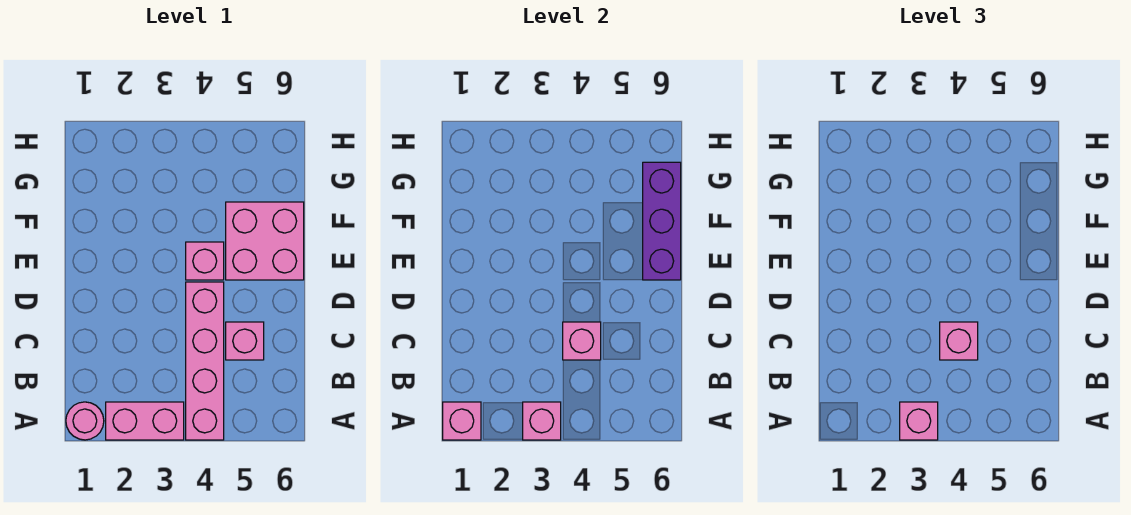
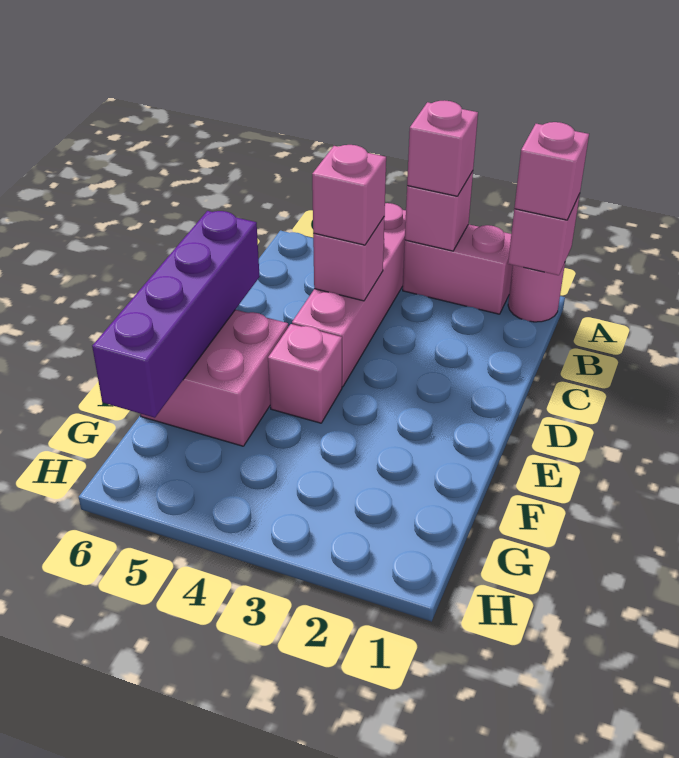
pink 1x1 brick [226,322,264,360] -> pink 1x1 brick moved to [514,122,589,220]
purple 1x3 brick [643,162,681,280] -> purple 1x4 brick [92,211,260,418]

